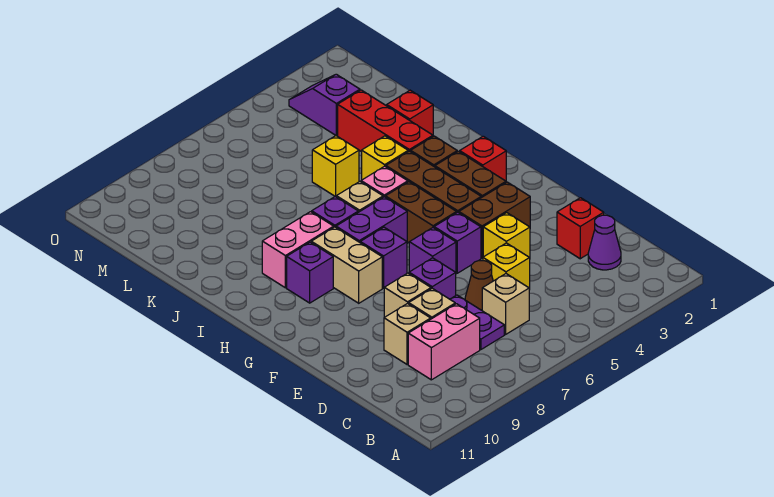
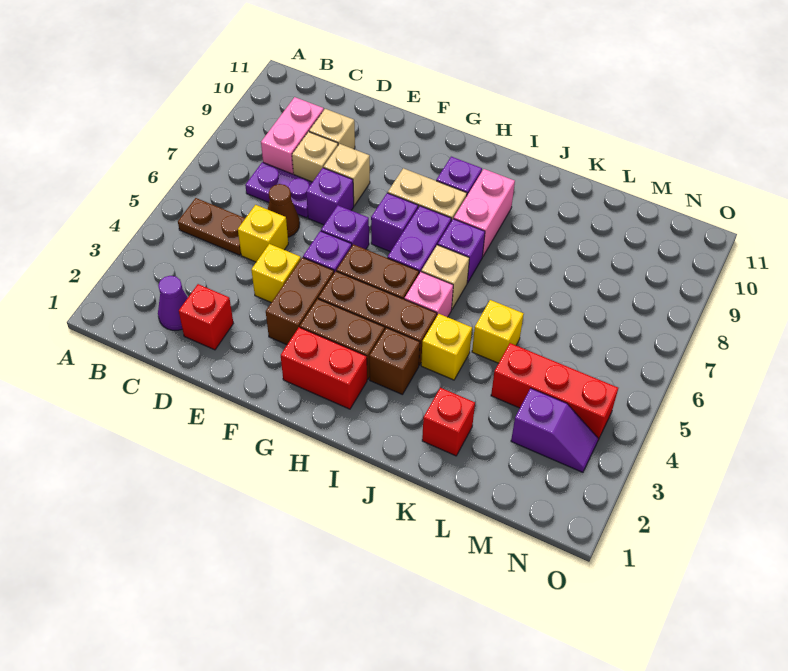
none -> brown 1x2 plate [178,198,245,255]
tan 1x1 brick [482,274,529,334] -> none
red 1x1 brick [460,136,506,181] -> red 1x2 brick [281,327,367,409]
red 1x3 brick [338,90,433,152] -> red 1x3 brick moved to [491,343,618,440]

